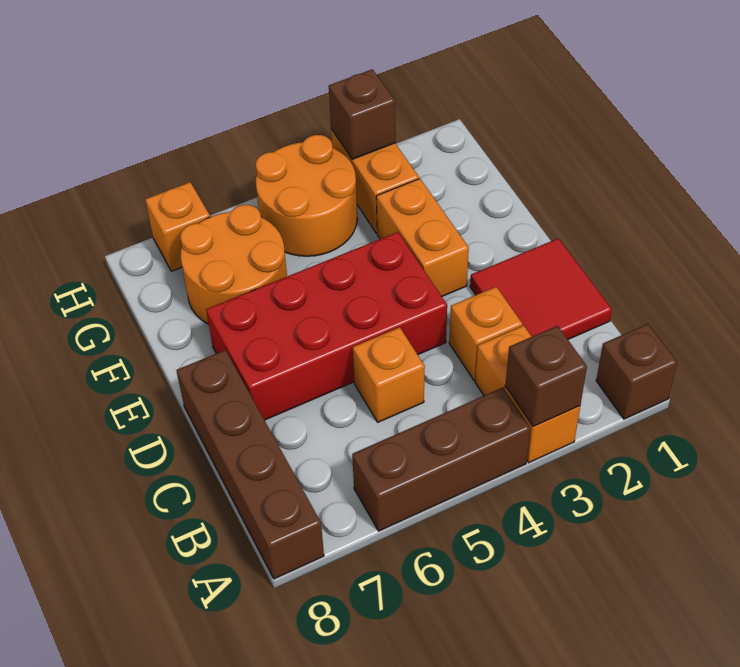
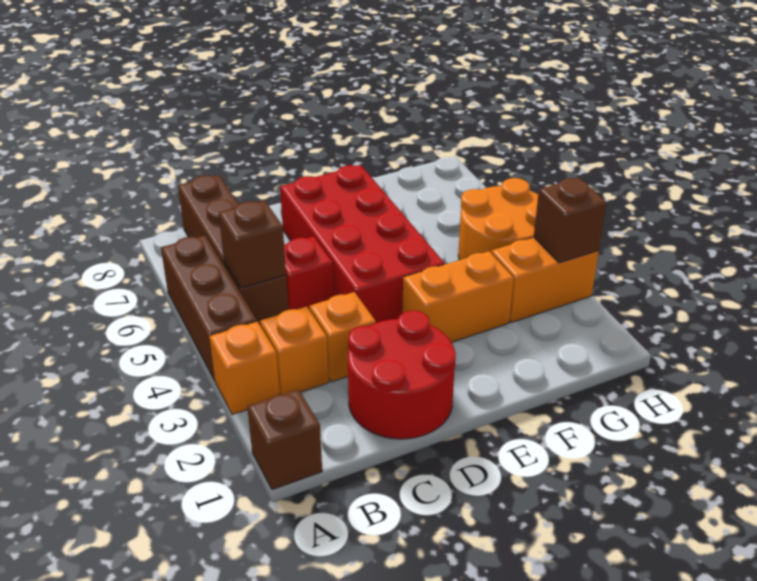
brown 1x1 brick [505,326,587,427] -> brown 1x1 brick moved to [219,200,286,288]
brown 1x4 brick [176,350,324,579] -> brown 1x4 brick turned to [178,175,288,325]
red 2x2 tile [470,238,612,339] -> red 2x2 round brick [348,311,456,439]
orange 1x1 brick [353,327,425,422] -> red 1x1 brick [284,236,334,310]
orange 2x2 round brick [180,205,287,324] -> none
orange 1x1 brick [145,182,210,271] -> none

